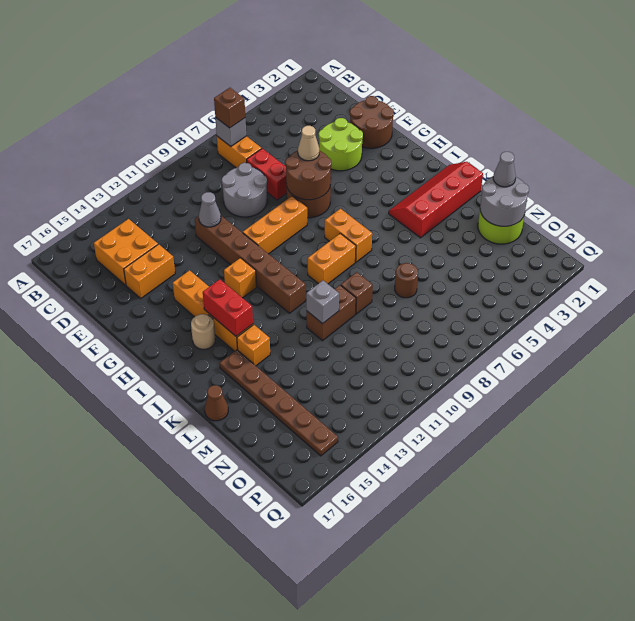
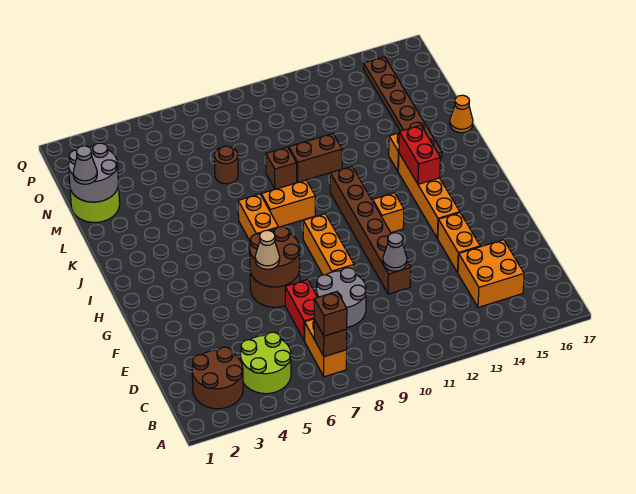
grey 1x1 brick [215,117,246,146] -> brown 1x1 brick [314,320,347,357]
brown 2x2 round brick [350,96,394,148] -> brown 2x2 round brick moved to [192,347,243,409]
lime 2x2 round brick [319,118,363,171] -> lime 2x2 round brick moved to [240,332,291,394]
orange 1x2 brick [124,244,175,298] -> orange 1x2 brick turned to [438,213,480,272]
orange 1x3 brick [243,196,307,254] -> orange 1x3 brick turned to [303,214,354,275]
tan 1x1 round brick [191,314,215,349] -> none
red 2x4 slope [389,162,483,238] -> none
grey 1x1 brick [306,281,339,324] -> none
brown 1x1 cone [205,385,228,421] -> orange 1x1 cone [450,95,473,133]

